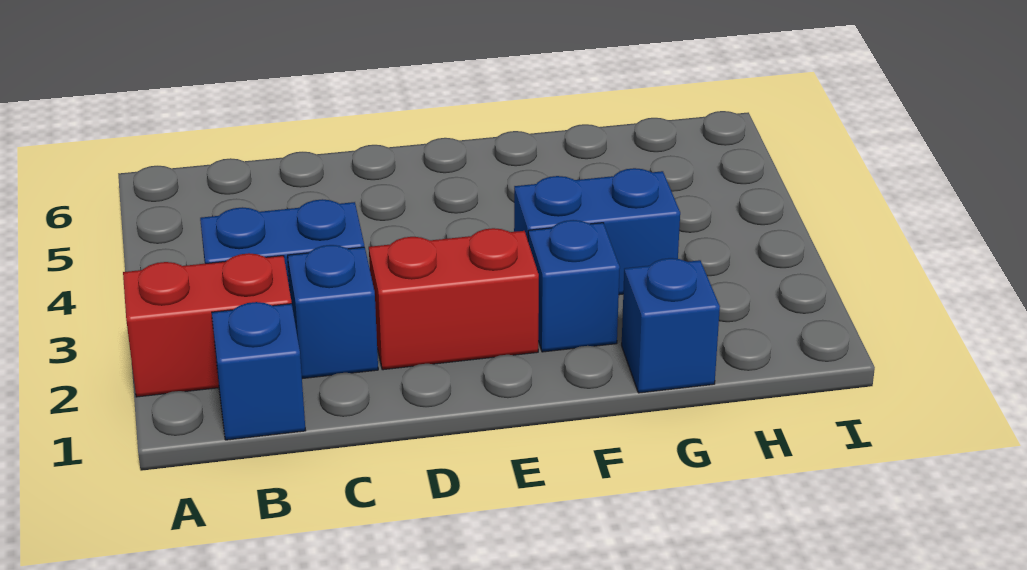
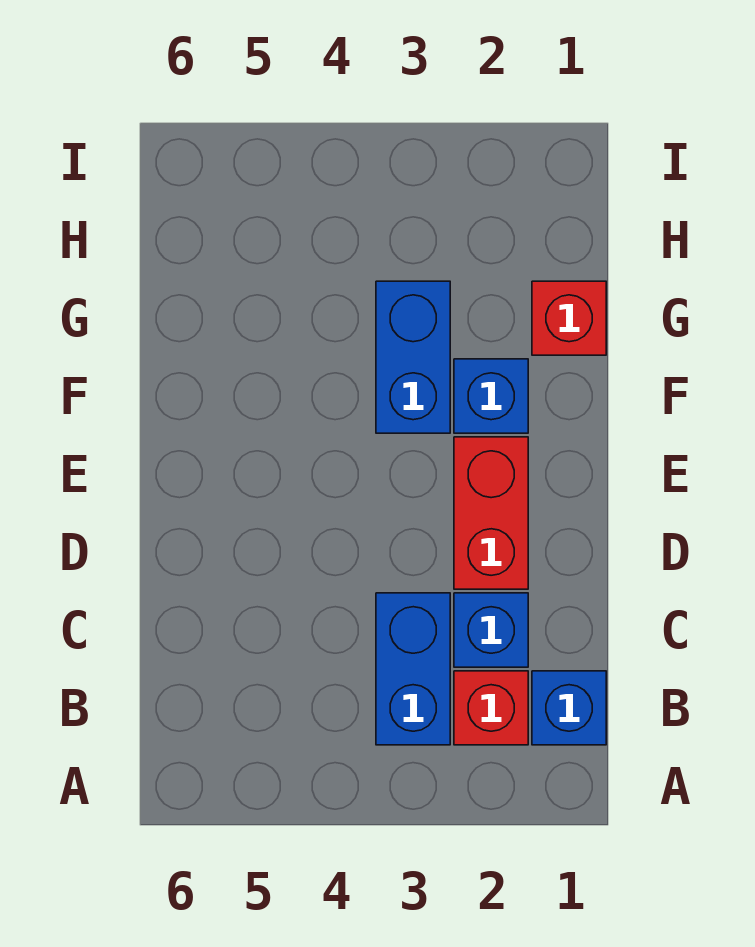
red 1x2 brick [123,253,292,397] -> red 1x1 brick [454,671,528,745]
blue 1x1 brick [622,258,720,393] -> red 1x1 brick [532,281,606,355]

